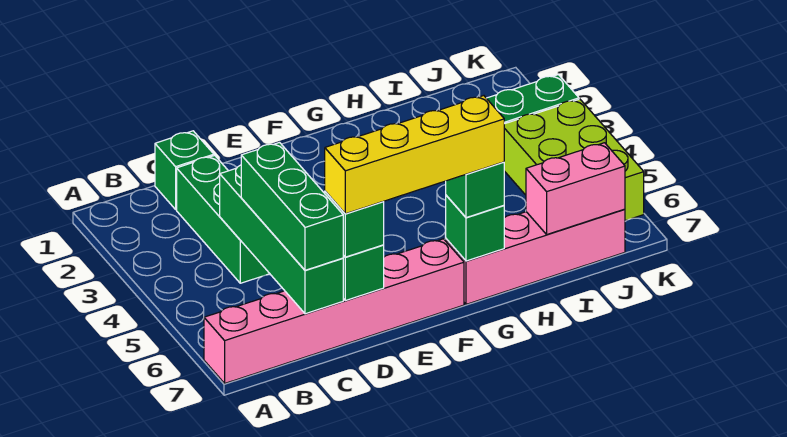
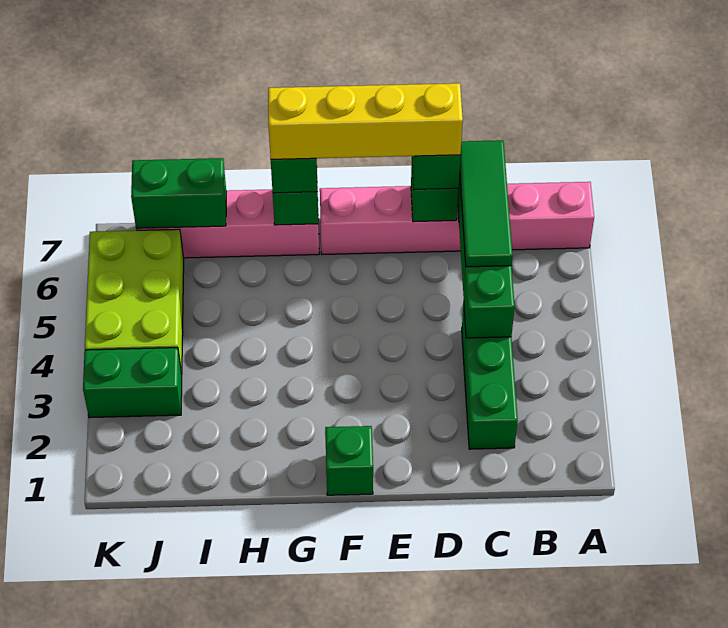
green 1x1 brick [155,131,214,209] -> green 1x1 brick moved to [325,426,373,495]
green 1x3 brick [241,143,343,270] -> green 1x3 tile [460,140,513,267]
pink 1x2 brick [526,143,625,234] -> green 1x2 brick [131,158,226,228]

